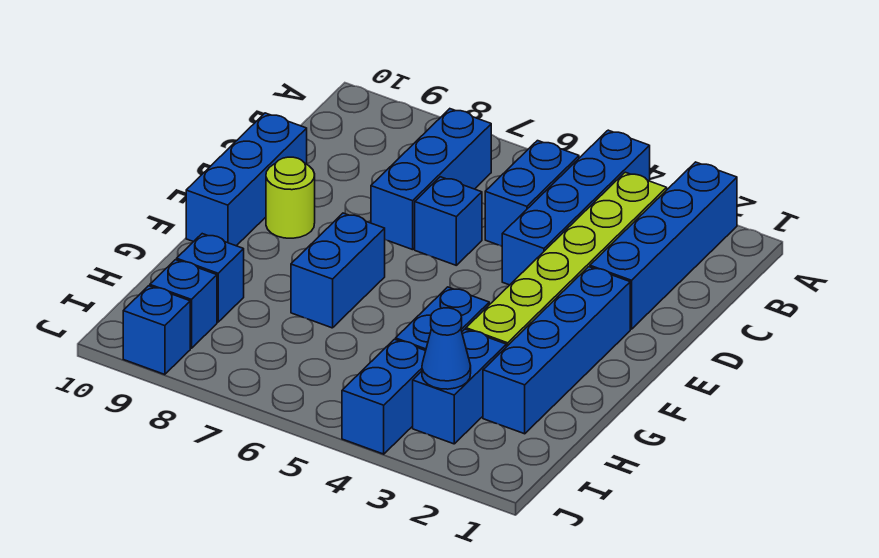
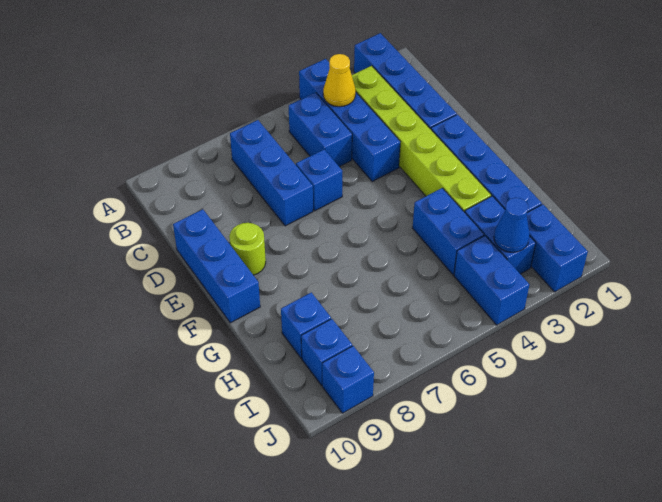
none -> yellow 1x1 cone [323,54,356,107]
blue 1x2 brick [291,213,385,328] -> blue 1x2 brick moved to [527,204,588,292]

